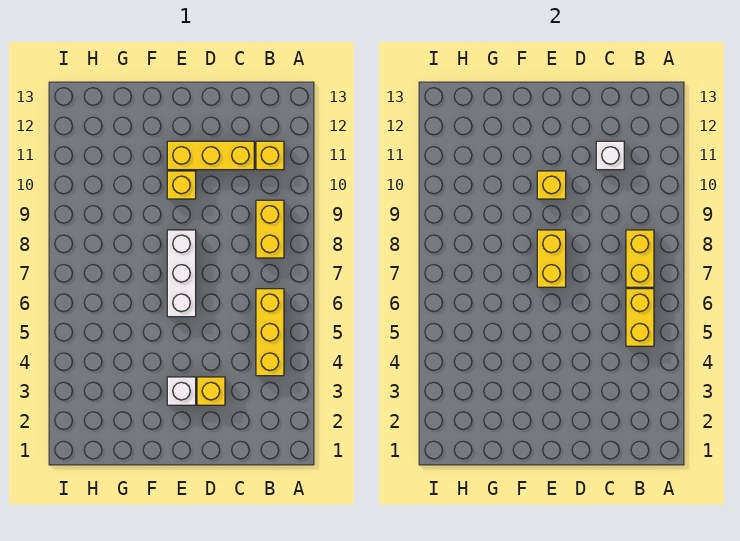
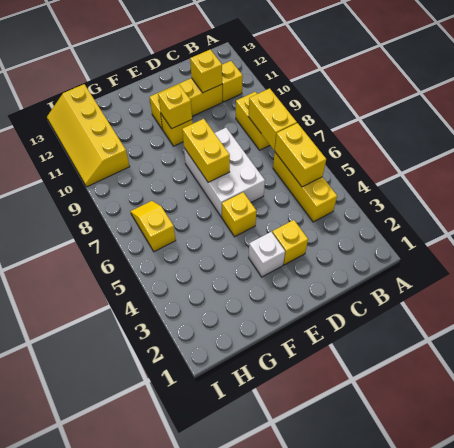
white 1x1 brick [596,141,624,170] -> yellow 1x1 brick [190,49,222,93]
none -> yellow 1x1 brick [222,192,256,237]
white 1x3 brick [167,230,196,317] -> white 2x3 brick [184,128,265,217]
none -> yellow 1x2 slope [131,201,176,252]
none -> yellow 2x4 slope [47,84,130,187]

